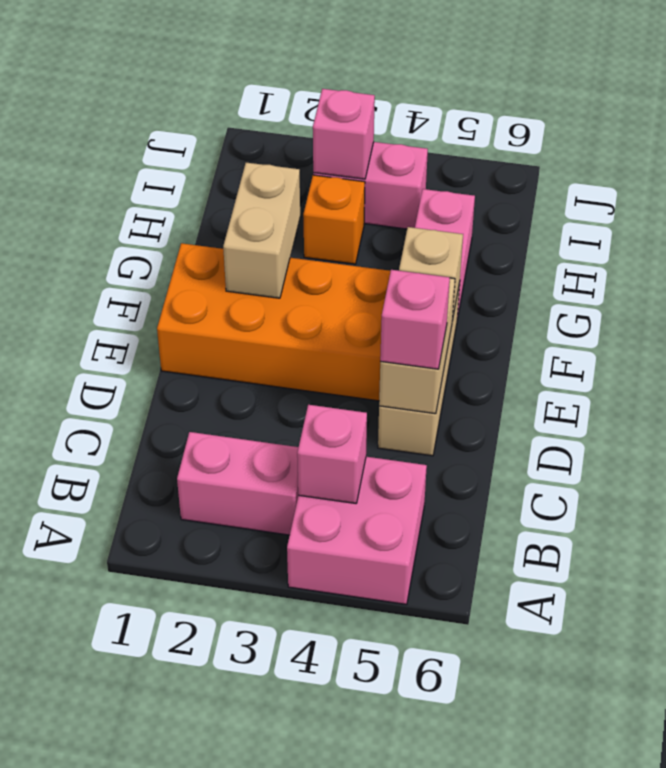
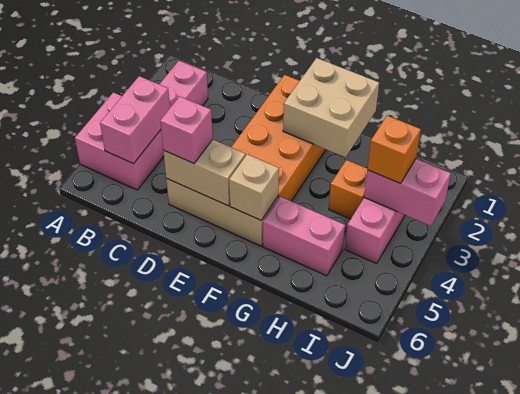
pink 1x1 brick [297,405,367,503] -> pink 1x2 brick [100,76,170,164]
tan 1x2 brick [223,163,300,298] -> tan 2x2 brick [283,58,379,157]
pink 1x1 brick [313,89,375,179] -> pink 1x2 brick [364,159,451,226]
none -> orange 1x1 brick [367,116,421,183]

